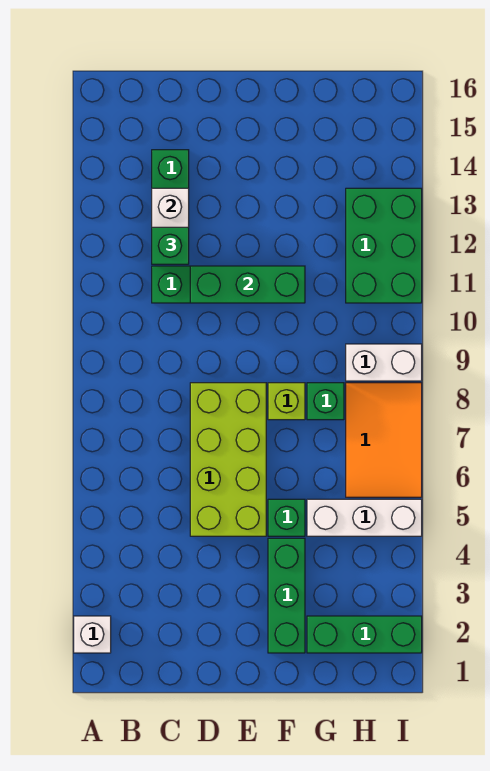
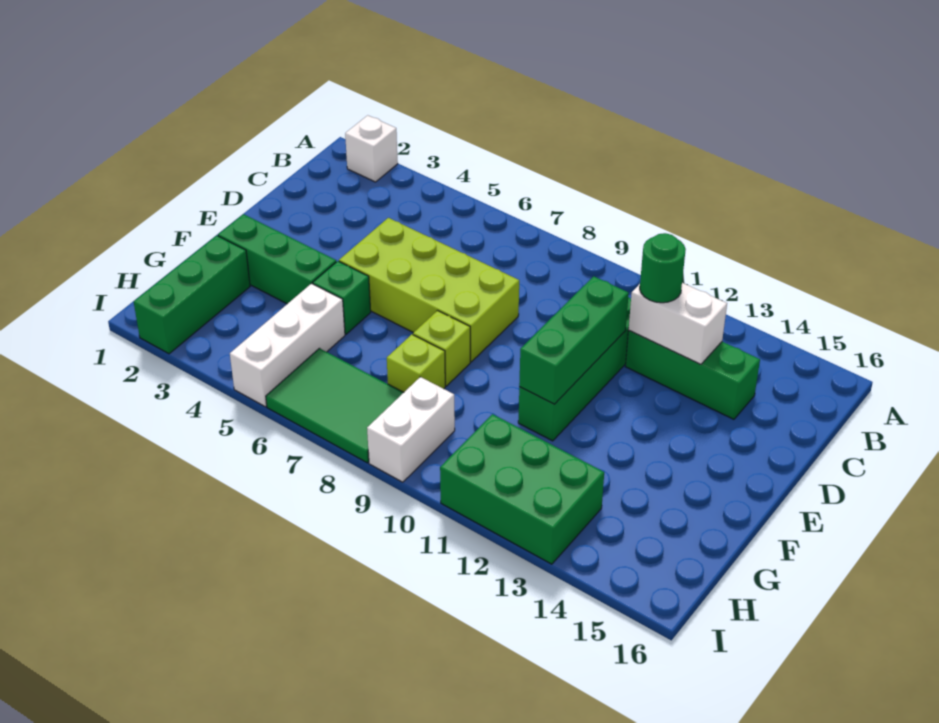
green 1x1 brick [152,227,189,264] -> green 1x1 round brick [640,233,686,303]
green 1x1 brick [307,383,344,420] -> lime 1x1 brick [387,334,445,392]
orange 2x3 tile [346,383,422,497] -> green 2x3 tile [266,348,404,463]

